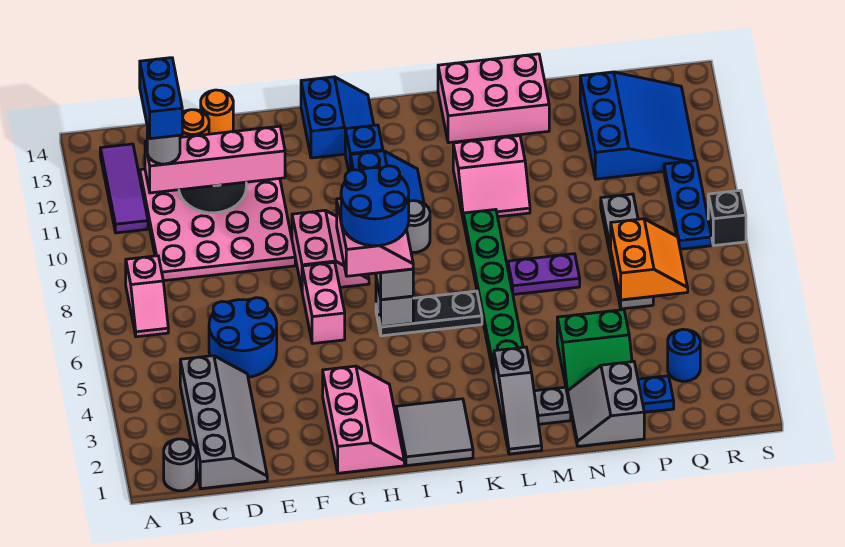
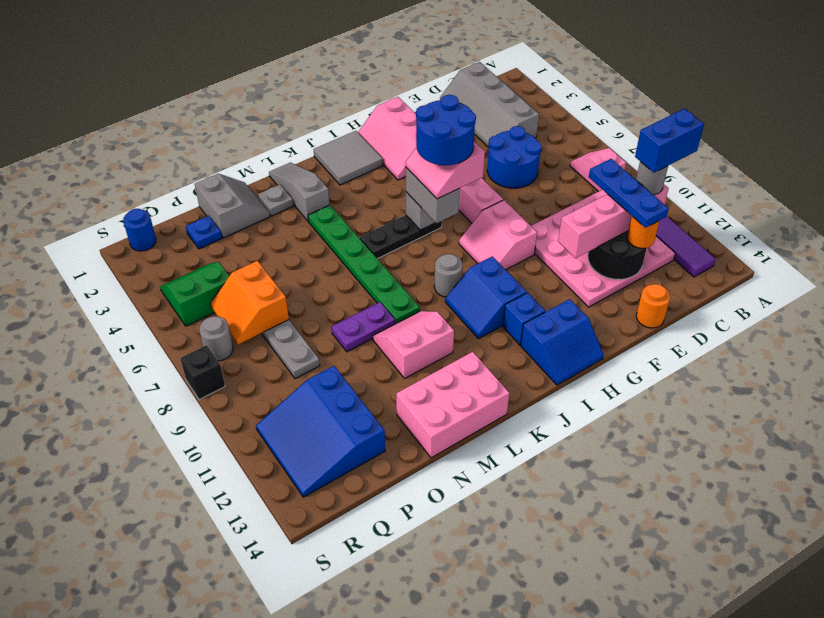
grey 1x1 round brick [164,439,196,491] -> grey 1x1 round brick moved to [199,316,233,361]
blue 1x2 brick [140,58,182,139] -> blue 1x2 brick turned to [635,109,704,173]
blue 2x2 slope [301,77,374,158] -> blue 2x2 slope turned to [521,299,604,385]
purple 1x2 plate [508,254,580,295] -> purple 1x2 plate moved to [332,302,395,352]
green 2x2 slope [557,310,632,394] -> green 2x2 slope moved to [160,262,229,326]
blue 1x1 round brick [668,329,700,381] -> blue 1x1 round brick moved to [123,209,156,251]
blue 1x3 plate [664,161,712,249] -> blue 1x3 plate moved to [589,159,669,228]

